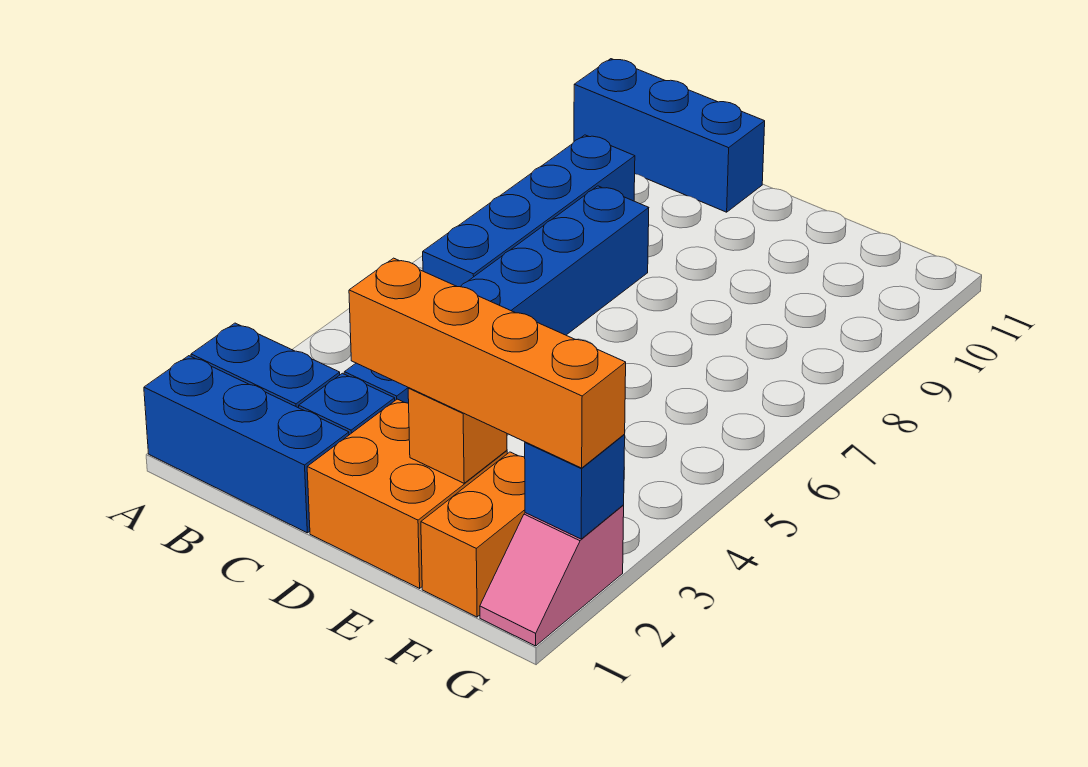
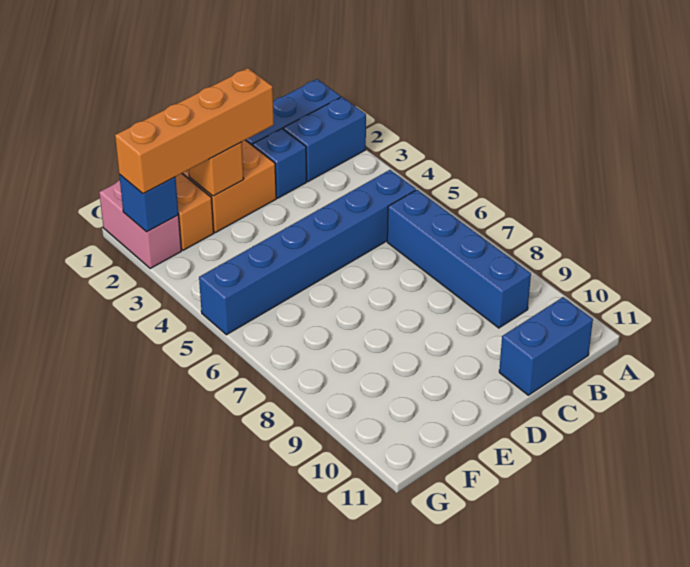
blue 1x3 brick [574,59,765,212] -> blue 1x2 brick [499,297,593,395]
blue 1x6 brick [344,186,649,403] -> blue 1x6 brick turned to [199,170,416,335]
pink 1x2 slope [480,505,624,646] -> pink 1x2 brick [99,180,181,269]

